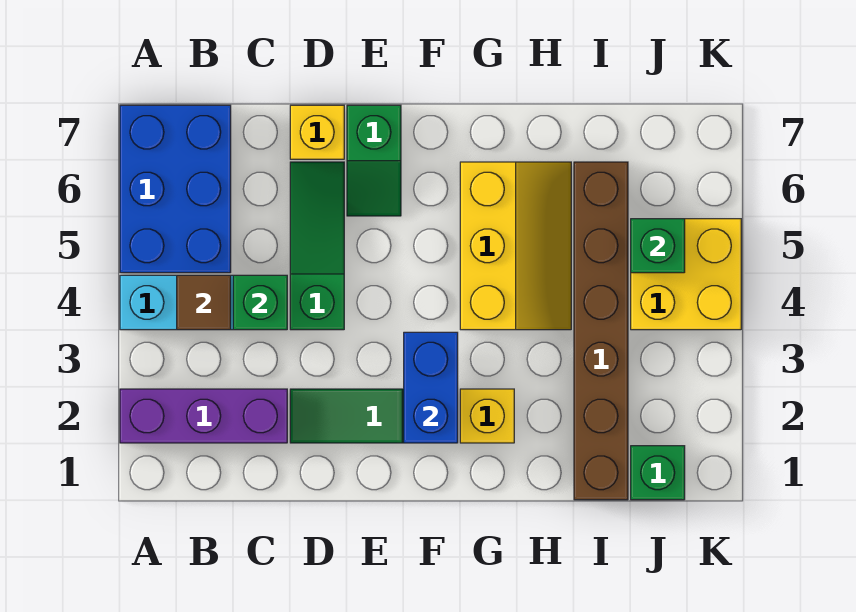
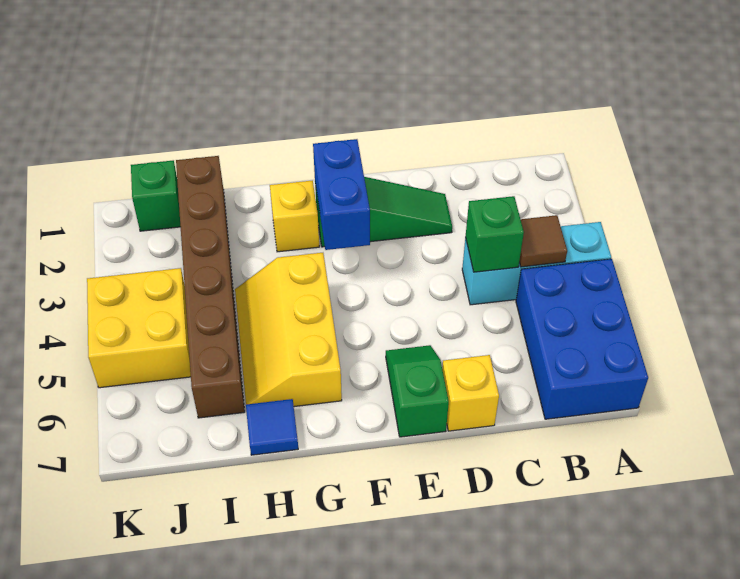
purple 1x3 brick [120,389,287,443] -> none
green 1x3 slope [290,162,344,330] -> none
none -> blue 1x1 tile [246,399,298,455]
green 1x1 brick [631,219,685,273] -> none

